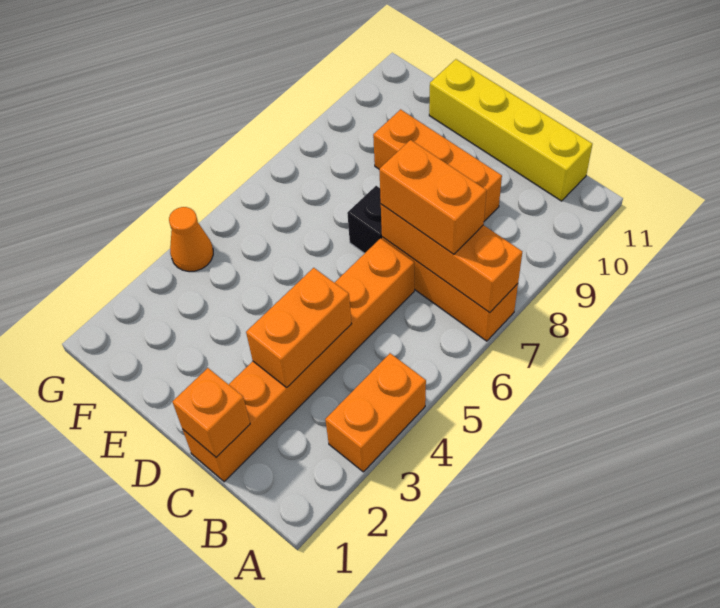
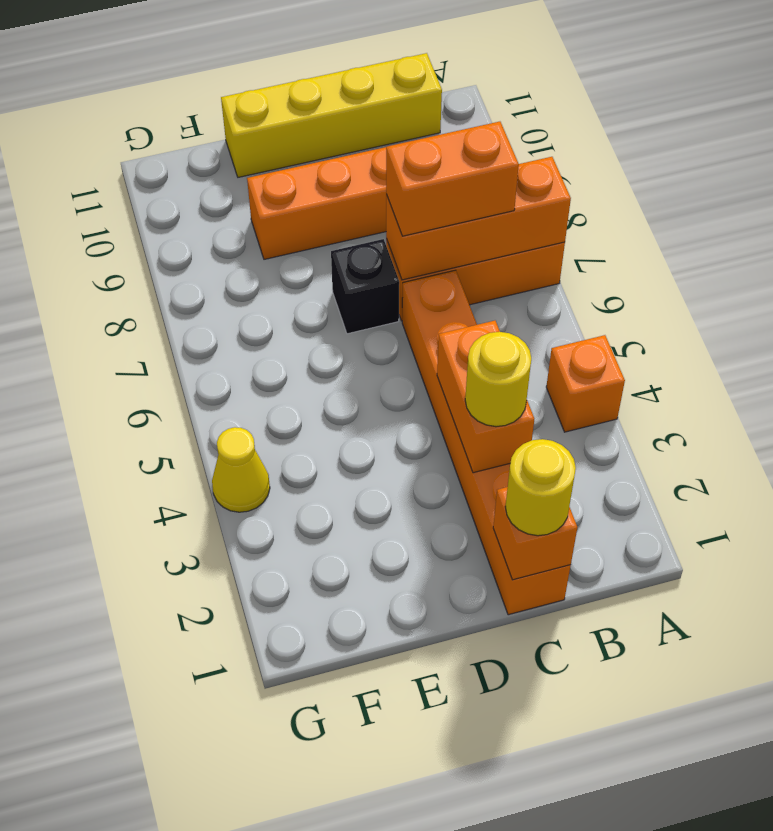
orange 1x2 brick [325,353,426,472] -> orange 1x1 brick [546,335,625,432]
none -> yellow 1x1 round brick [505,439,576,536]
none -> yellow 1x1 round brick [465,332,531,427]
orange 1x1 cone [169,207,213,272] -> yellow 1x1 cone [212,427,270,512]

